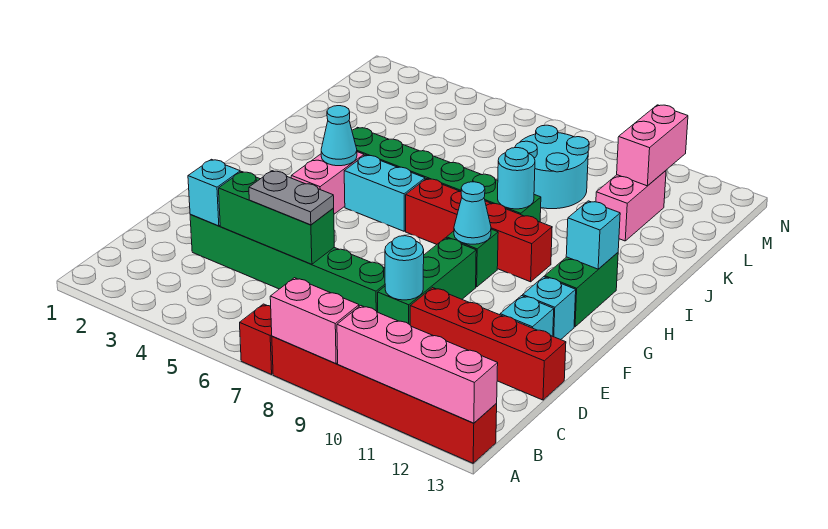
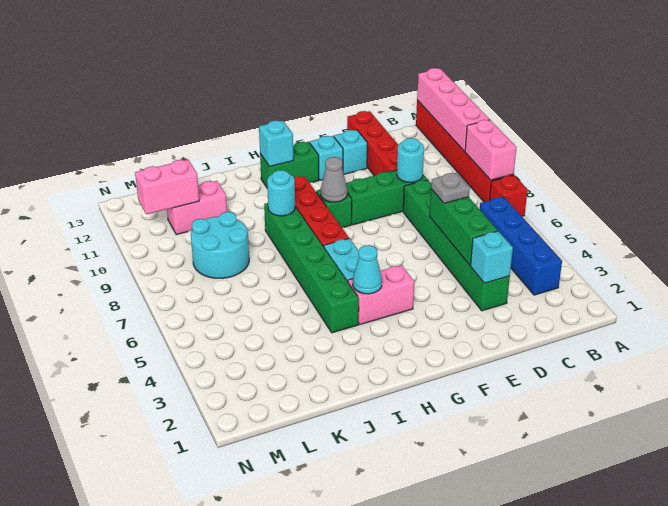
none -> blue 1x4 brick [480,197,562,295]
grey 1x2 plate [249,171,334,225] -> grey 1x1 plate [431,173,470,203]
cyan 1x1 cone [454,182,491,244] -> grey 1x1 cone [321,157,347,202]

